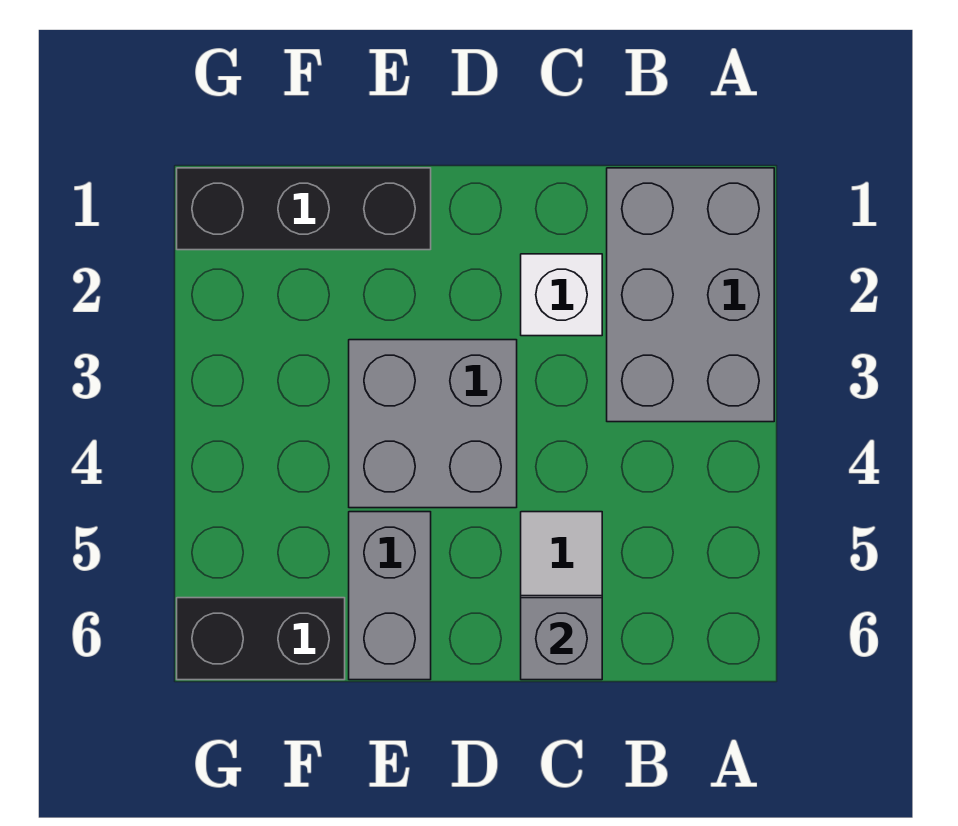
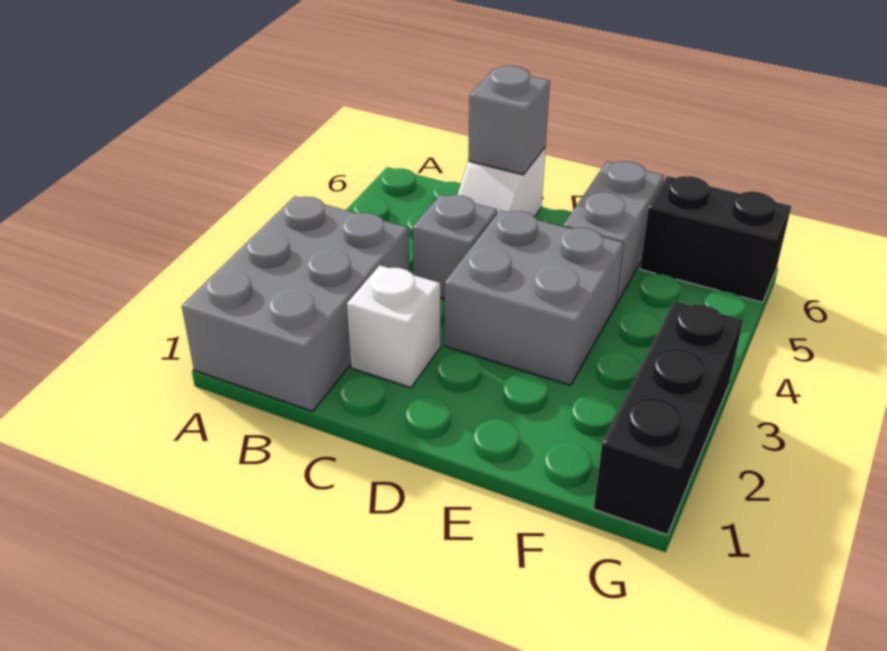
none -> grey 1x1 brick [413,195,497,299]
black 1x3 brick [177,168,431,250] -> black 1x3 brick turned to [594,301,743,535]

